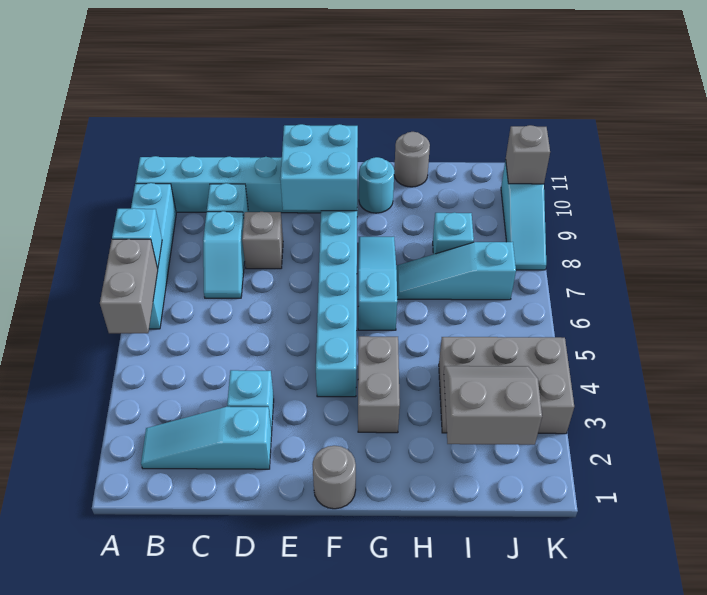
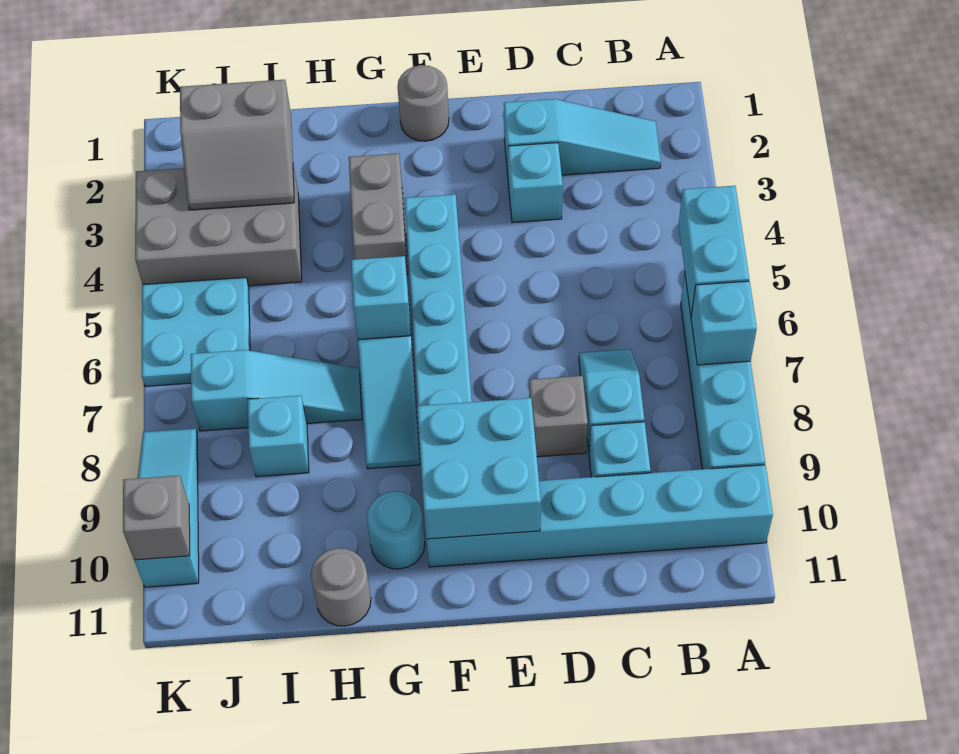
grey 1x2 brick [100,239,158,333] -> cyan 1x2 brick [679,186,749,316]
none -> cyan 1x1 brick [351,256,411,339]
none -> cyan 2x2 plate [142,277,250,386]

